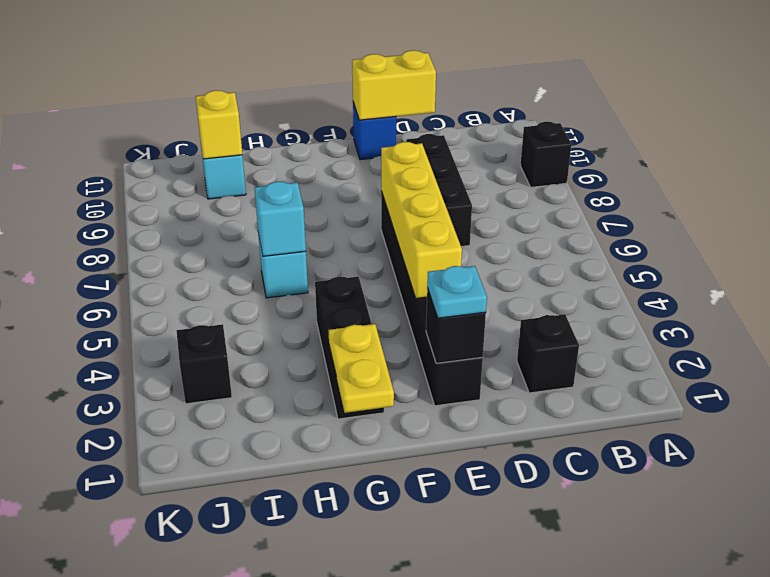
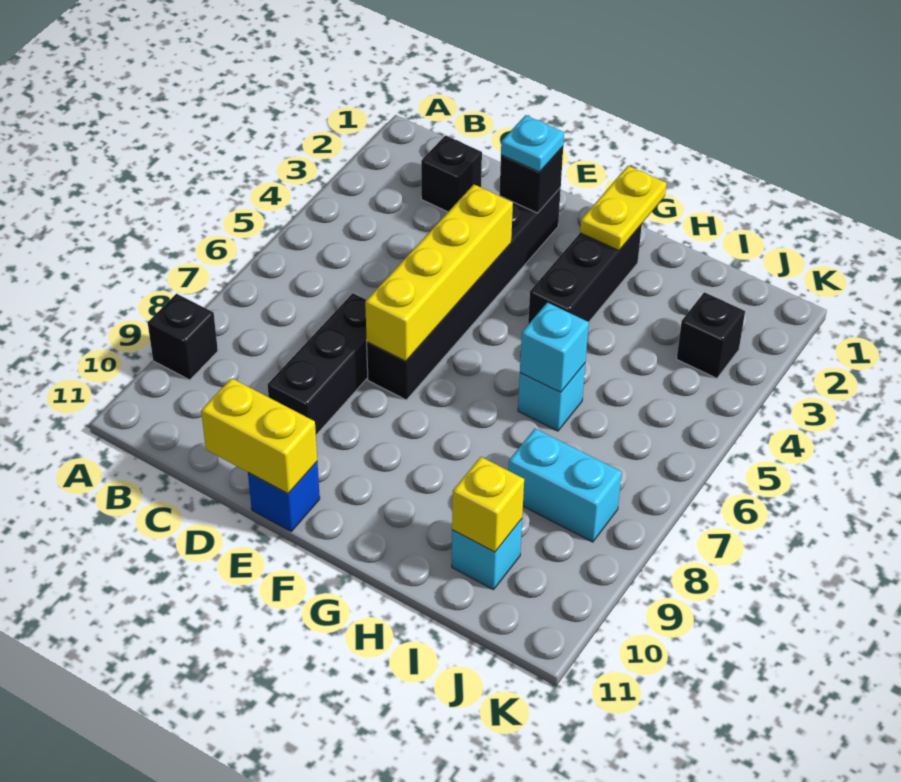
none -> cyan 1x2 brick [508,429,622,542]

